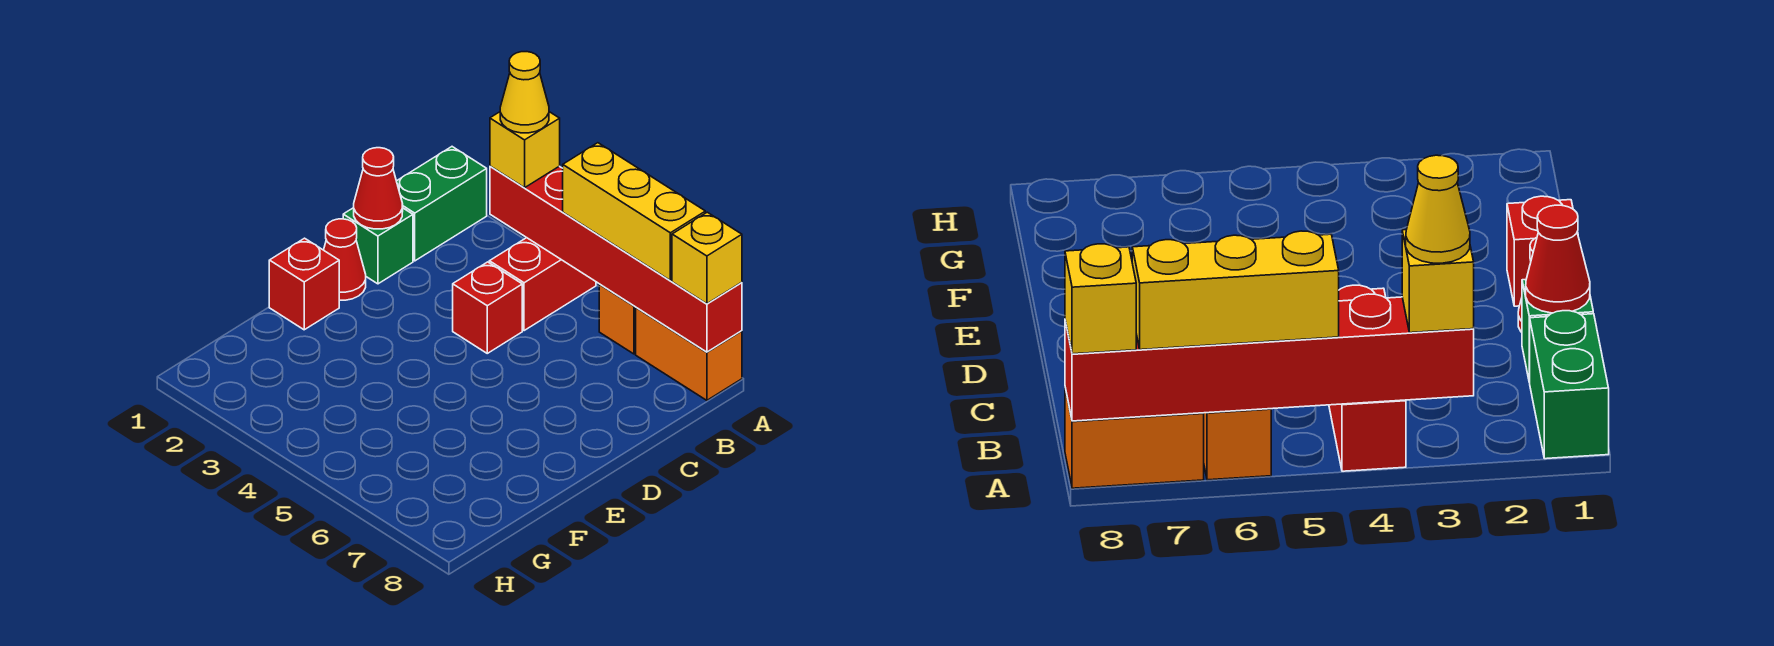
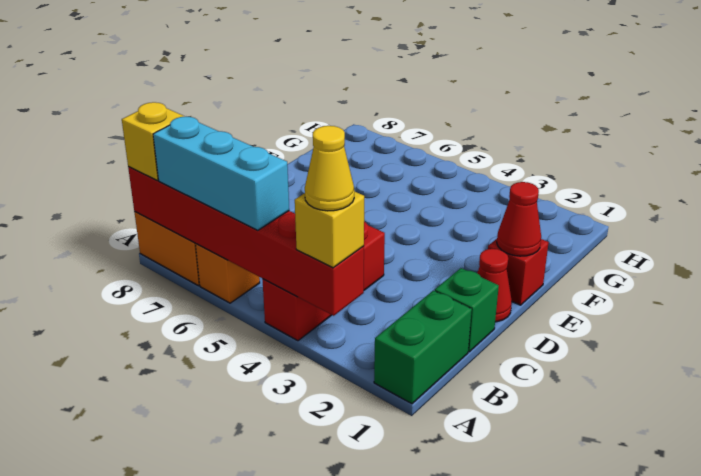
yellow 1x3 brick [563,143,705,281] -> cyan 1x3 brick [153,117,289,230]
red 1x1 cone [354,148,403,229] -> red 1x1 cone moved to [497,182,541,256]

